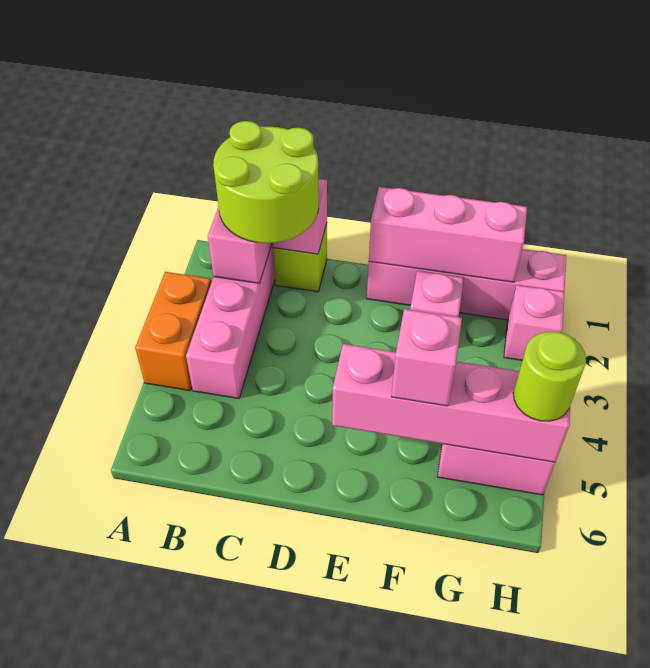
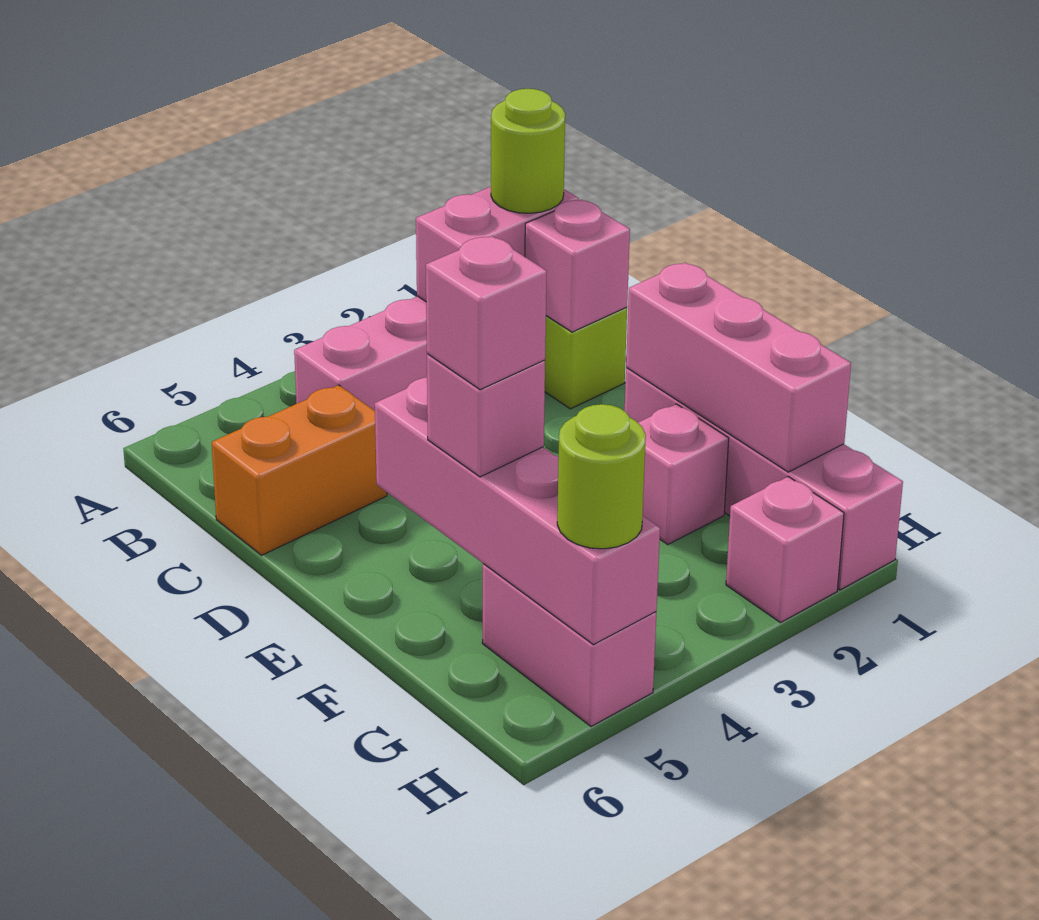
orange 1x2 brick [135,272,211,391] -> orange 1x2 brick moved to [212,385,387,555]
lime 2x2 round brick [213,121,319,243] -> lime 1x1 round brick [491,89,565,213]
none -> pink 1x1 brick [426,236,547,390]

